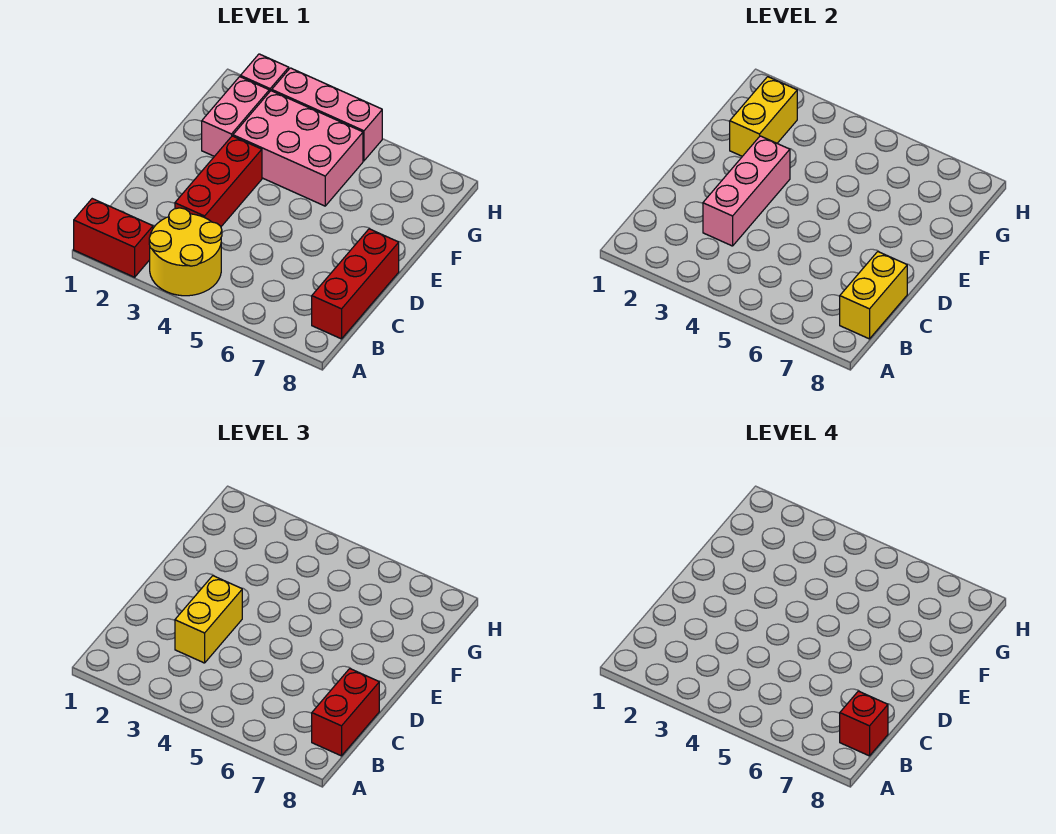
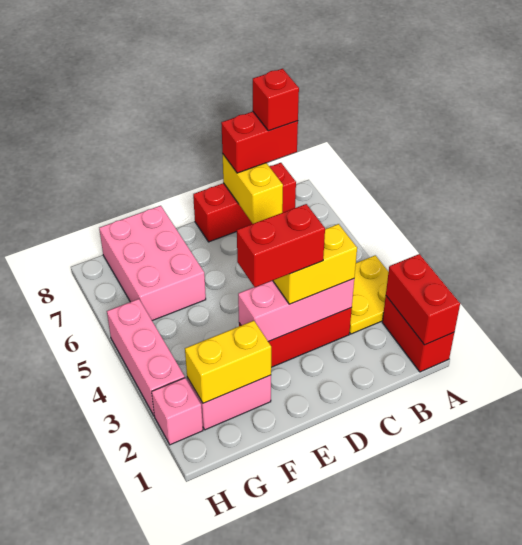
none -> red 1x2 brick [386,254,460,345]
yellow 2x2 round brick [149,208,222,296] -> yellow 2x2 plate [349,255,388,334]
yellow 1x2 brick [840,252,907,339] -> yellow 1x2 brick turned to [223,155,283,224]
none -> red 1x2 brick [237,204,325,287]
pink 2x3 brick [233,91,363,206] -> pink 2x3 brick moved to [99,206,206,321]

